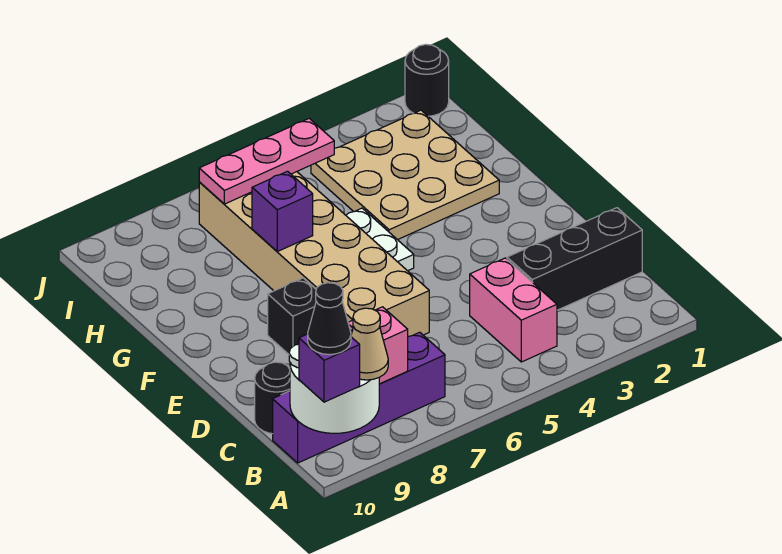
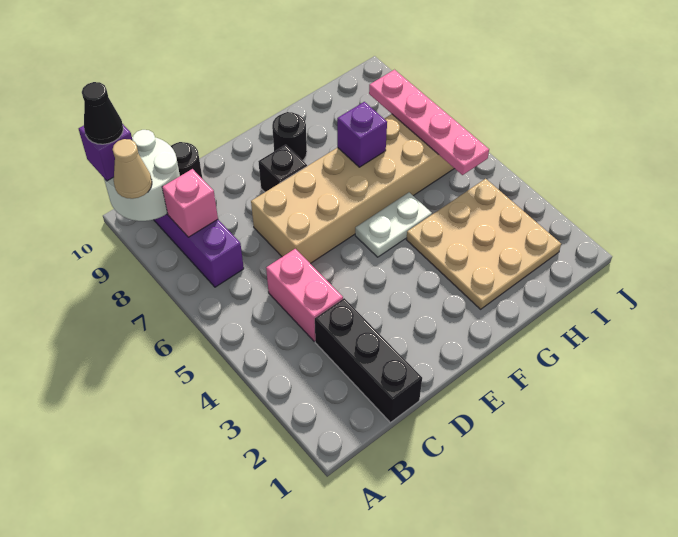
pink 1x2 brick [470,258,557,362] -> pink 1x2 brick turned to [266,249,343,341]
pink 1x3 plate [199,118,334,204] -> pink 1x4 plate [369,70,489,175]
black 1x1 round brick [405,44,449,116] -> black 1x1 round brick moved to [272,112,307,161]

